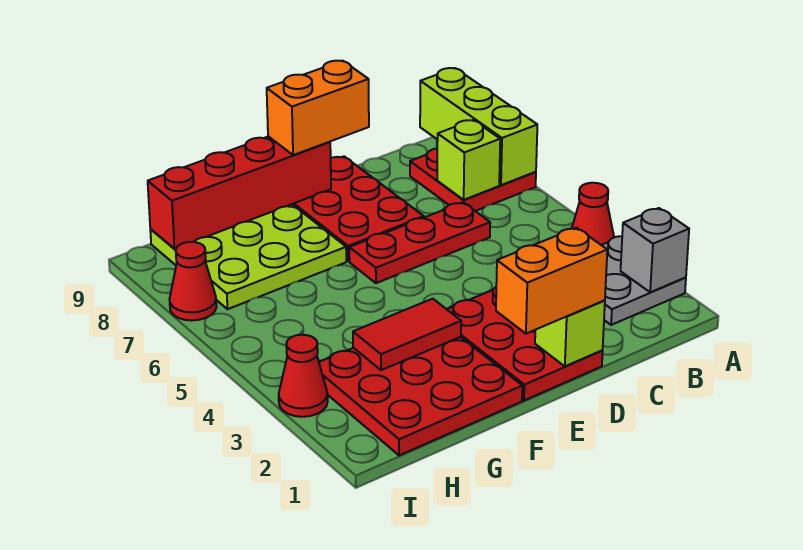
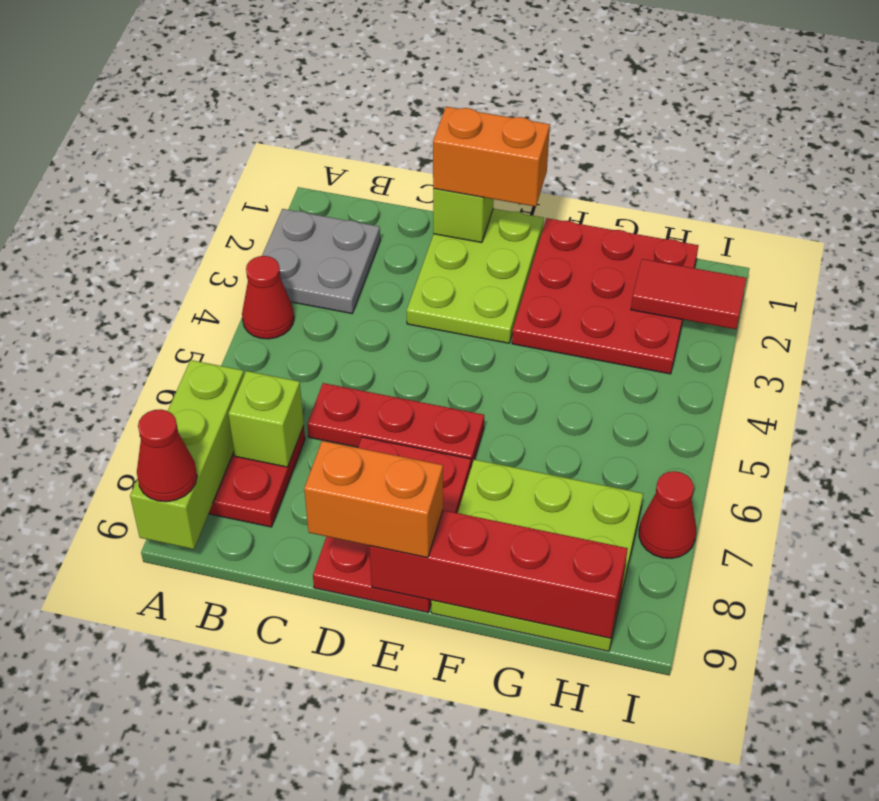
grey 1x1 brick [621,208,689,292] -> none
red 2x3 plate [447,287,603,400] -> lime 2x3 plate [407,209,544,343]
red 1x2 tile [353,299,461,370] -> red 1x2 tile moved to [631,259,746,329]
red 1x1 cone [279,335,328,417] -> red 1x1 cone moved to [137,409,197,502]

